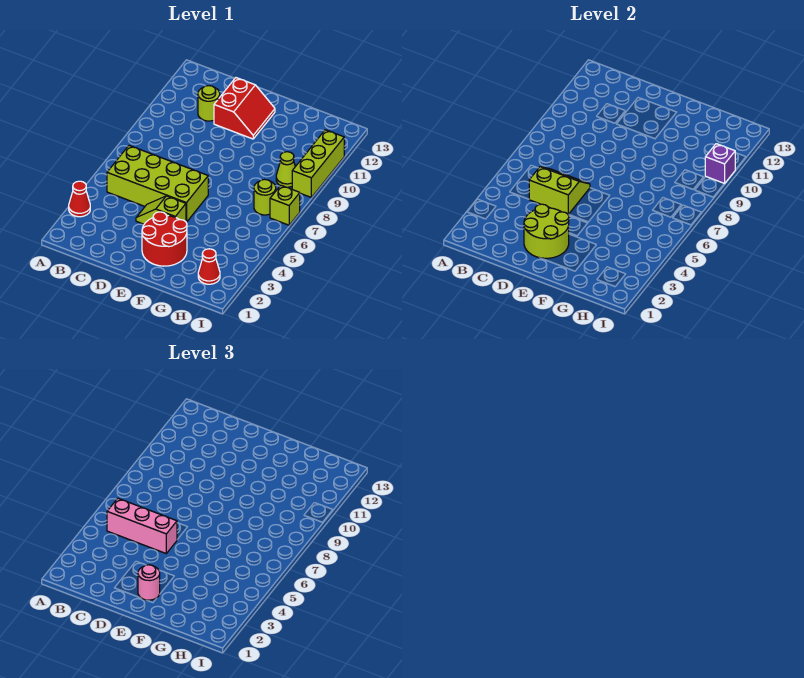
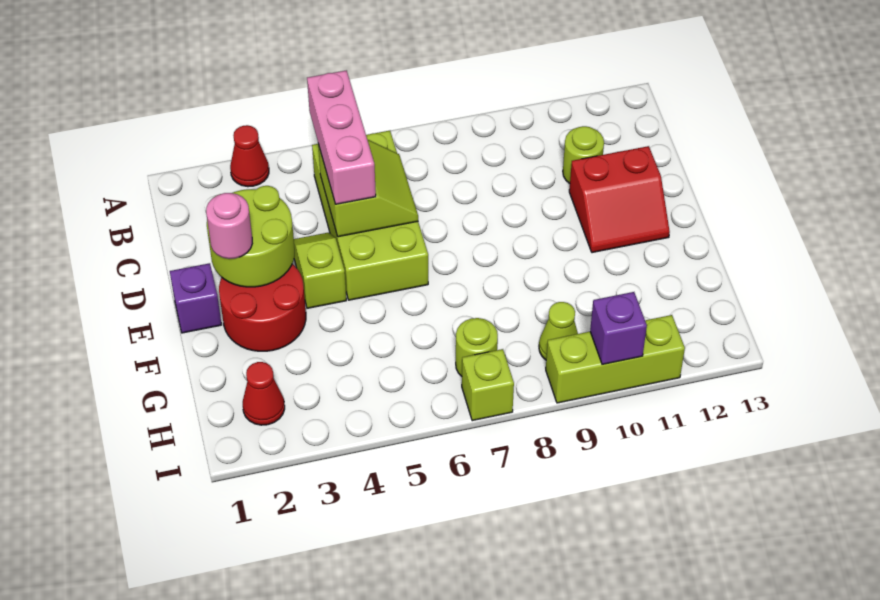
none -> purple 1x1 brick [170,263,222,333]

